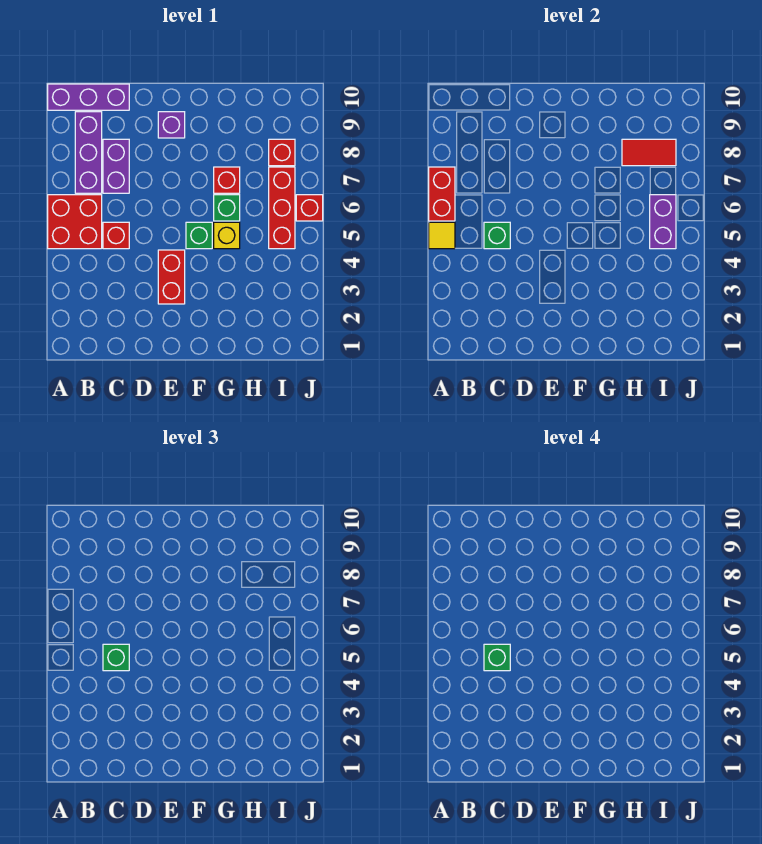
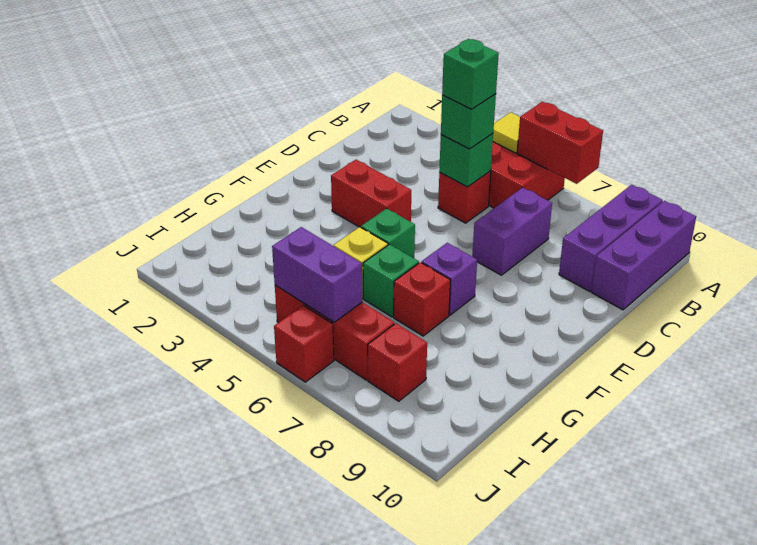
purple 1x3 brick [75,112,102,193] -> purple 1x3 brick turned to [559,185,663,292]
purple 1x2 brick [103,139,129,193] -> purple 1x2 brick turned to [472,188,552,275]
purple 1x1 brick [158,112,185,138] -> purple 1x1 brick moved to [422,243,477,315]
red 1x2 tile [622,139,676,166] -> none

